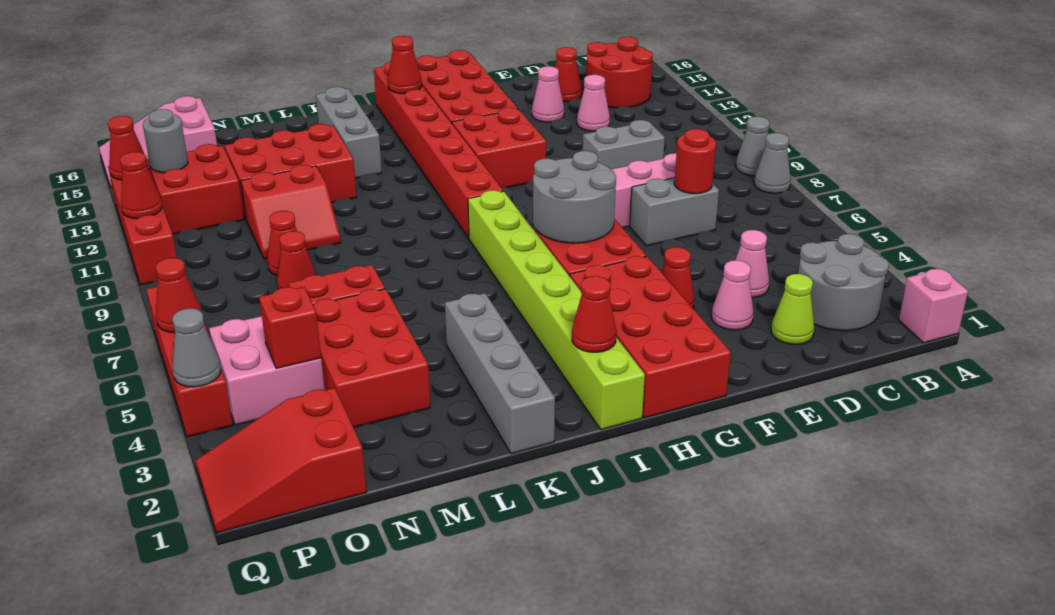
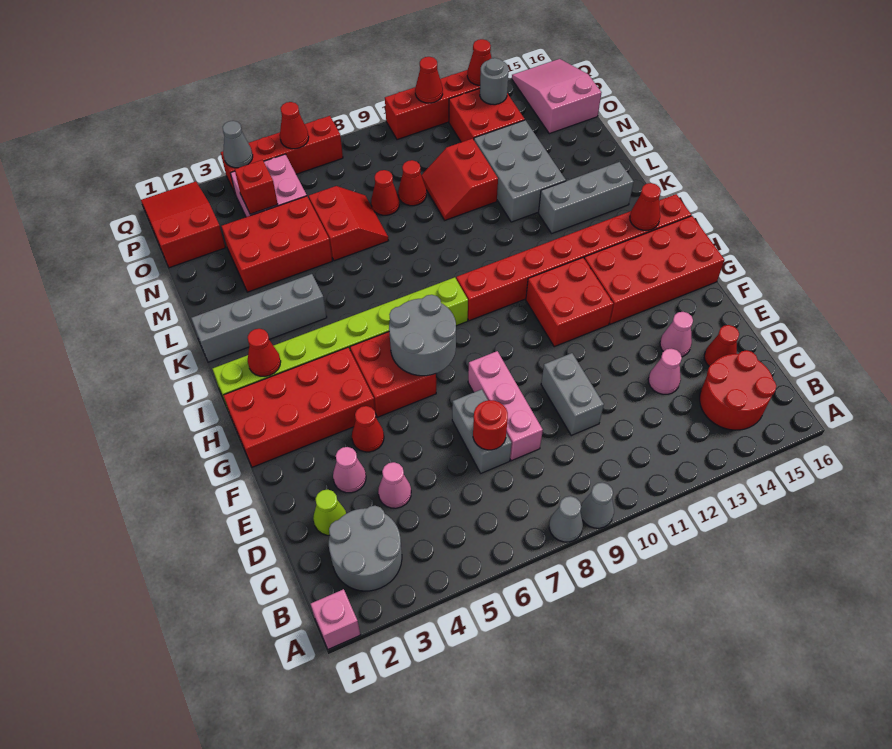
red 2x3 brick [224,124,357,218] -> grey 2x3 brick [474,120,566,222]

